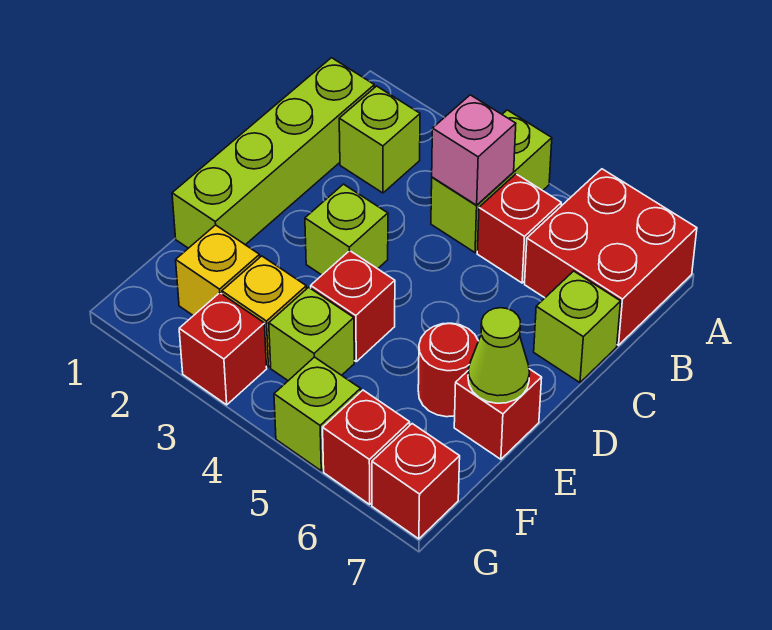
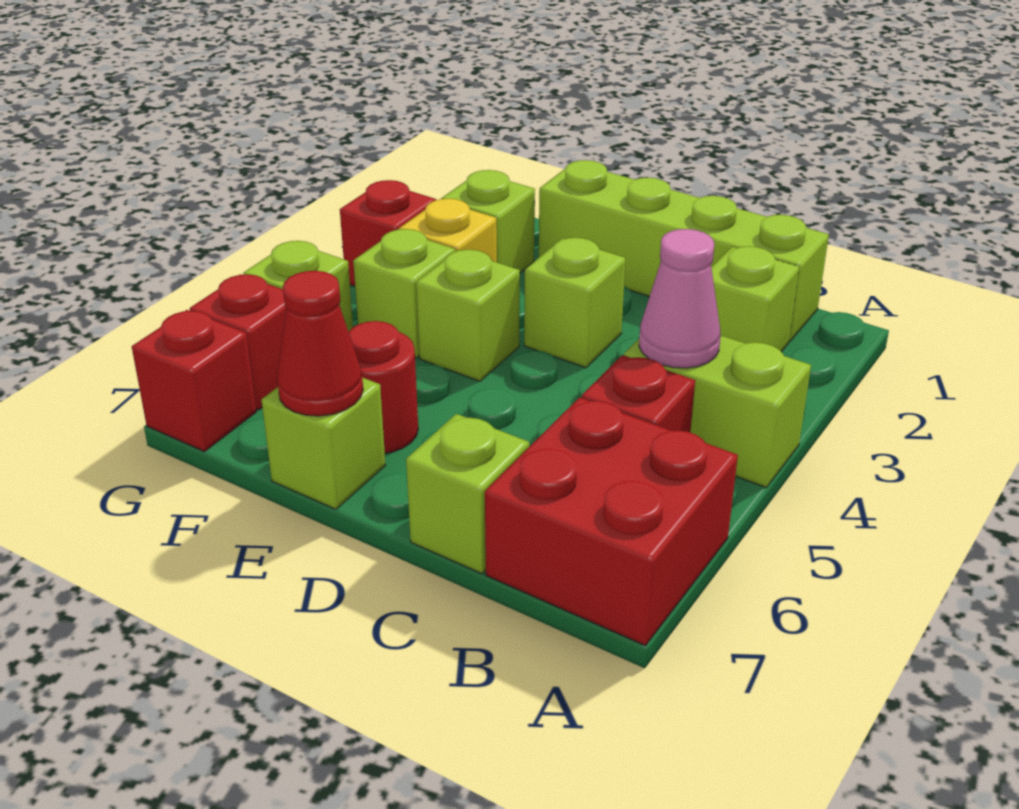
pink 1x1 brick [432,95,516,205] -> pink 1x1 cone [639,229,721,368]
red 1x1 brick [311,251,395,361] -> lime 1x1 brick [416,250,520,381]
red 1x1 brick [454,369,542,459] -> lime 1x1 brick [262,377,385,509]
lime 1x1 cone [468,308,530,403] -> red 1x1 cone [277,271,363,416]
yellow 1x1 brick [176,225,260,316] -> lime 1x1 brick [441,170,535,273]

